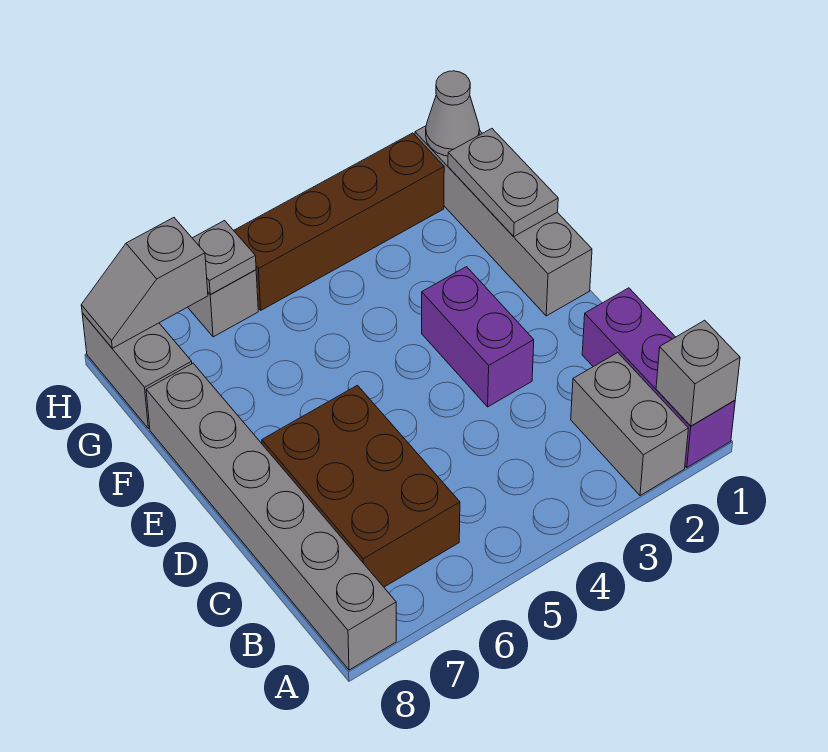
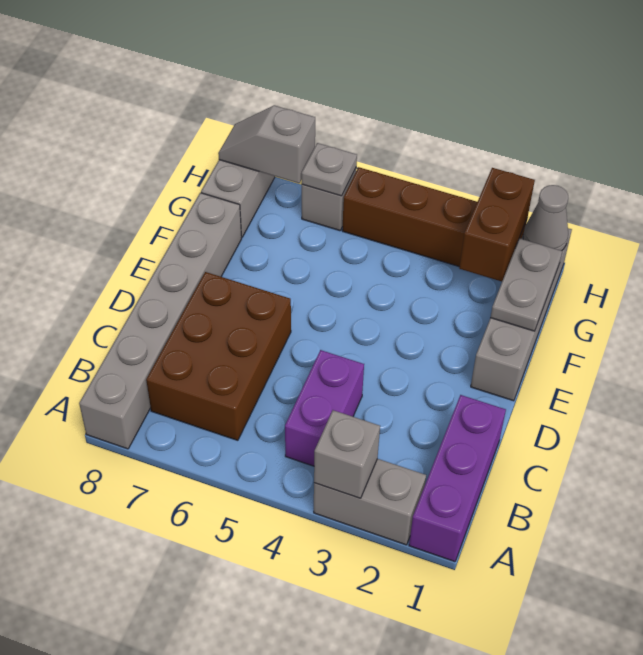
grey 1x1 brick [656,320,740,426] -> grey 1x1 brick moved to [314,410,380,498]
grey 1x2 brick [571,353,688,496] -> grey 1x2 brick turned to [314,459,426,545]
purple 1x2 brick [422,267,534,407] -> purple 1x2 brick moved to [285,350,364,466]
none -> brown 1x2 brick [459,168,535,281]

